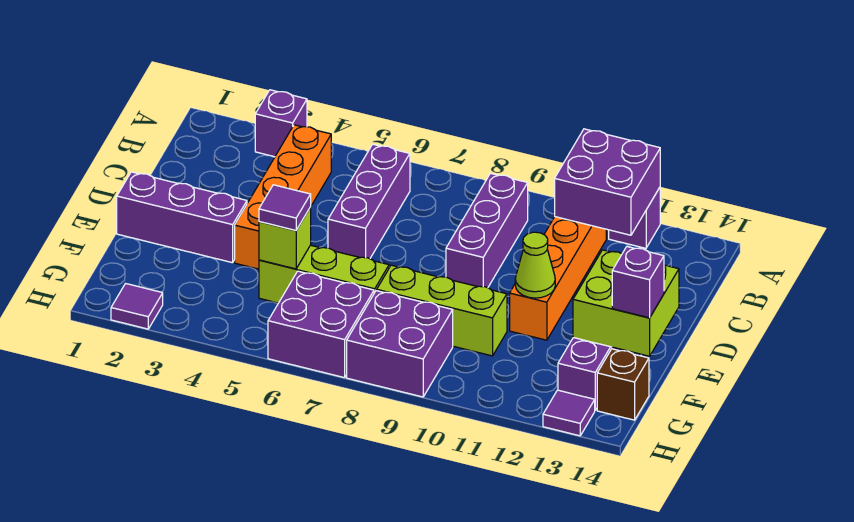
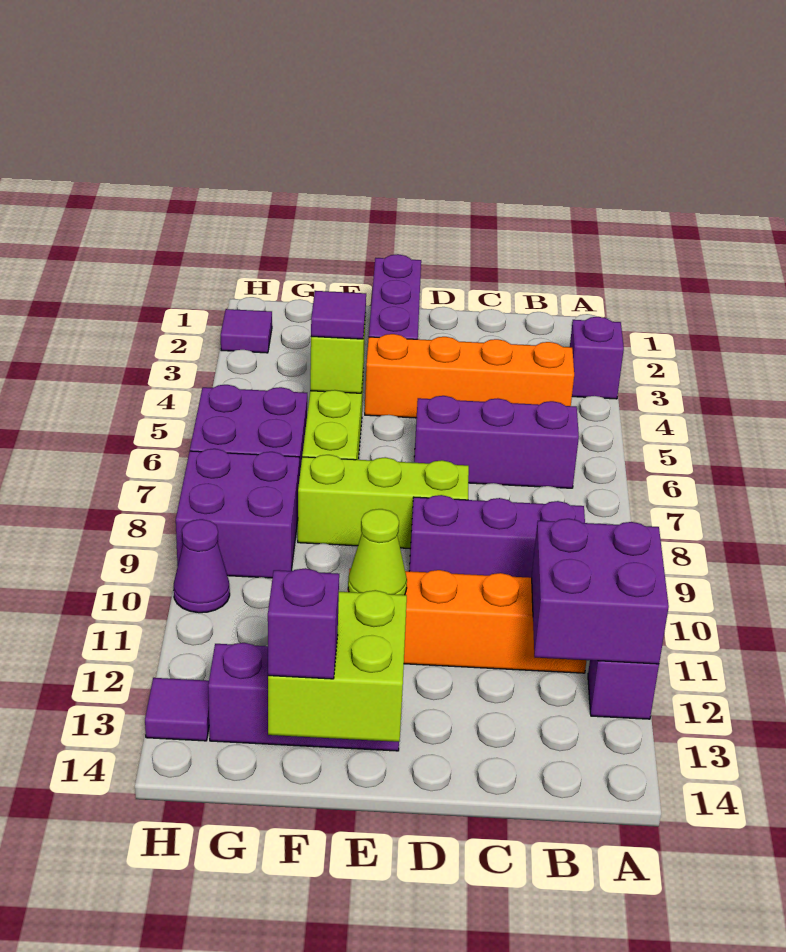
lime 1x3 brick [377,265,507,356] -> lime 1x3 brick turned to [298,455,469,548]
brown 1x1 brick [597,349,649,420] -> none
none -> purple 1x1 cone [174,519,230,613]

